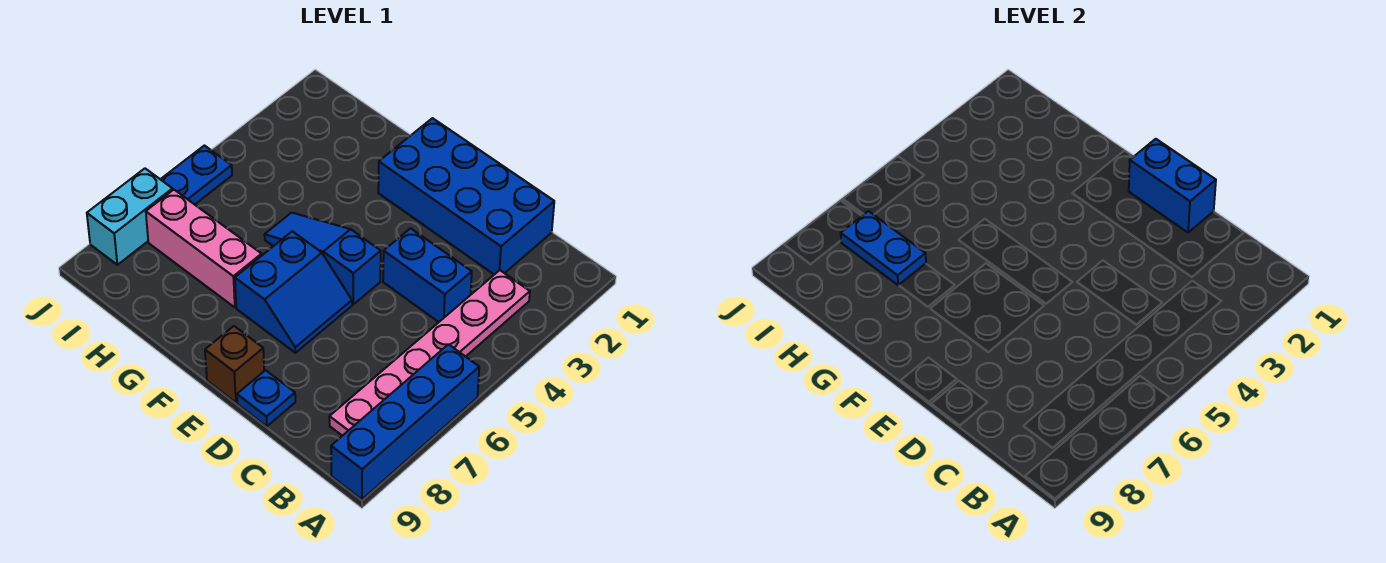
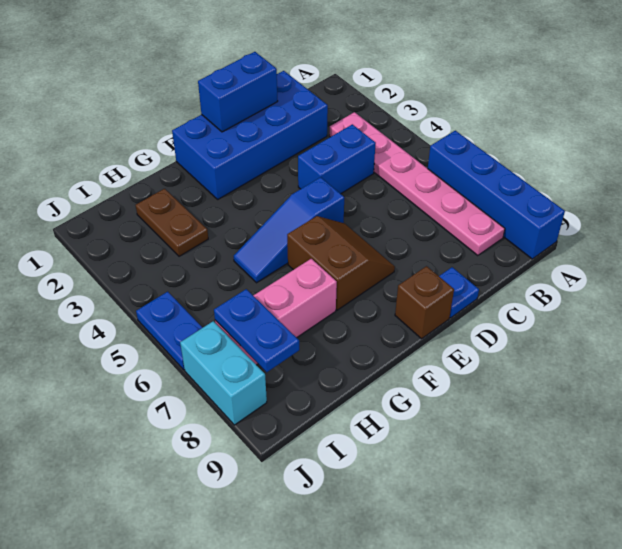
blue 2x2 slope [235,231,352,353] -> brown 2x2 slope [287,216,395,310]
none -> brown 1x2 plate [136,189,208,256]
blue 1x2 plate [841,211,926,285] -> blue 1x2 plate turned to [214,289,299,372]

